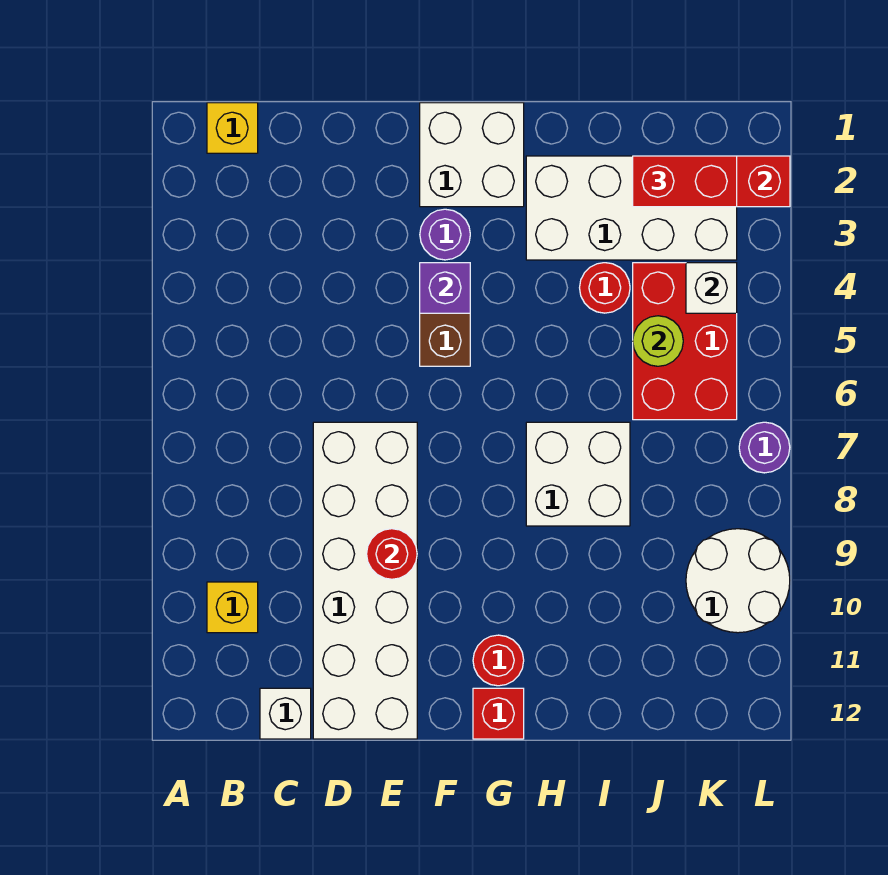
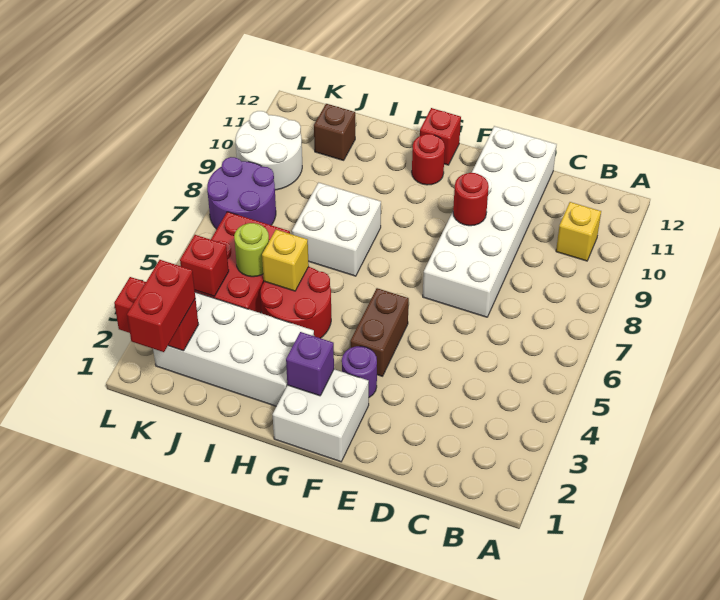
yellow 1x1 brick [207,103,258,153] -> yellow 1x1 brick moved to [262,230,309,291]
white 1x1 brick [260,688,311,739] -> none
purple 1x1 brick [420,263,470,313] -> purple 1x1 brick moved to [286,332,334,396]
red 1x1 round brick [580,263,630,313] -> red 2x2 round brick [261,267,331,338]
red 1x2 brick [633,156,737,207] -> red 1x2 brick turned to [127,260,195,352]
none -> brown 1x1 brick [314,104,355,160]
white 1x1 brick [686,263,737,313] -> red 1x1 brick [180,235,229,296]
purple 1x1 round brick [739,422,790,473] -> purple 2x2 round brick [207,157,276,229]

